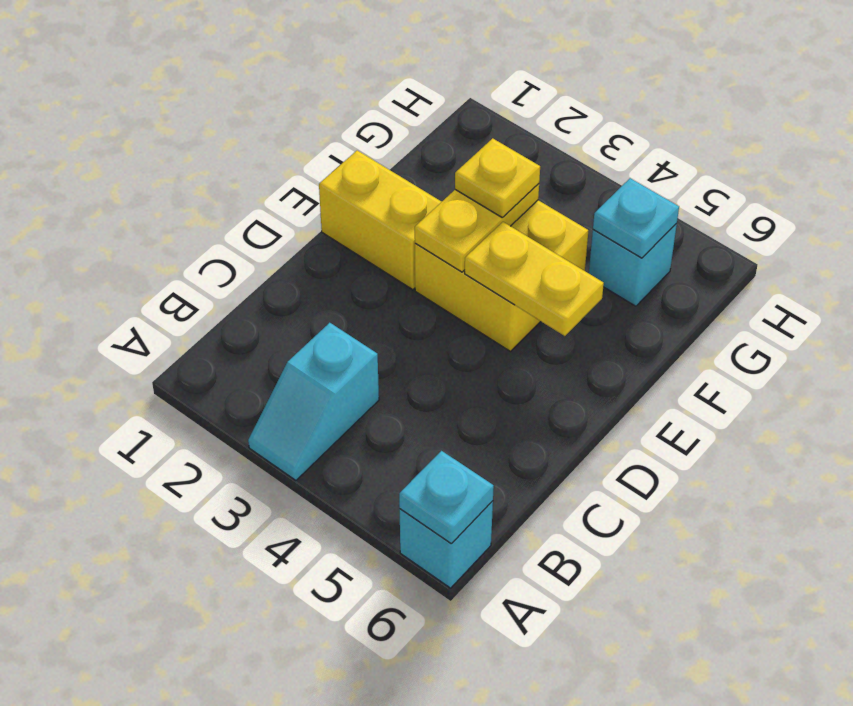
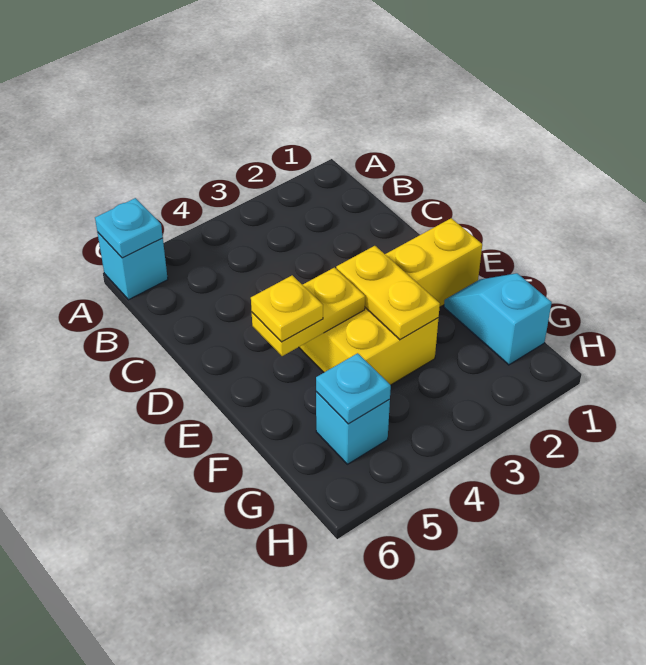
cyan 1x2 slope [248,323,379,480] -> cyan 1x2 slope moved to [444,273,552,365]
yellow 1x1 plate [455,138,540,217] -> yellow 1x1 plate moved to [251,275,323,342]

